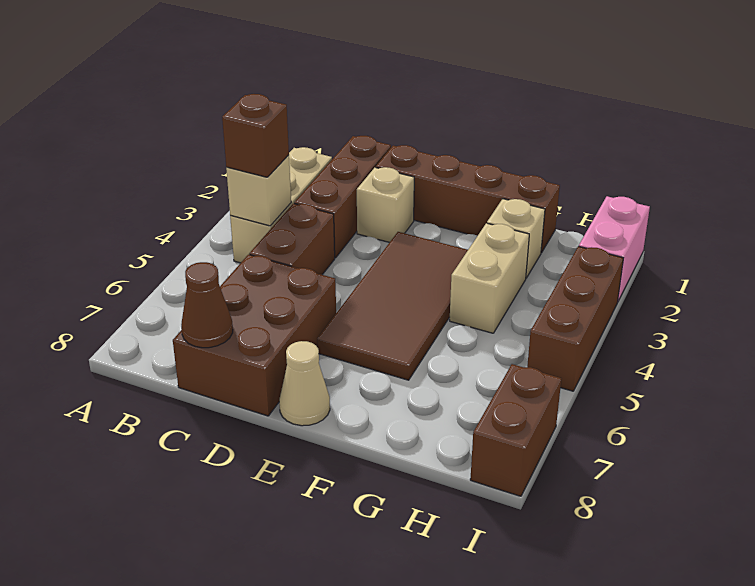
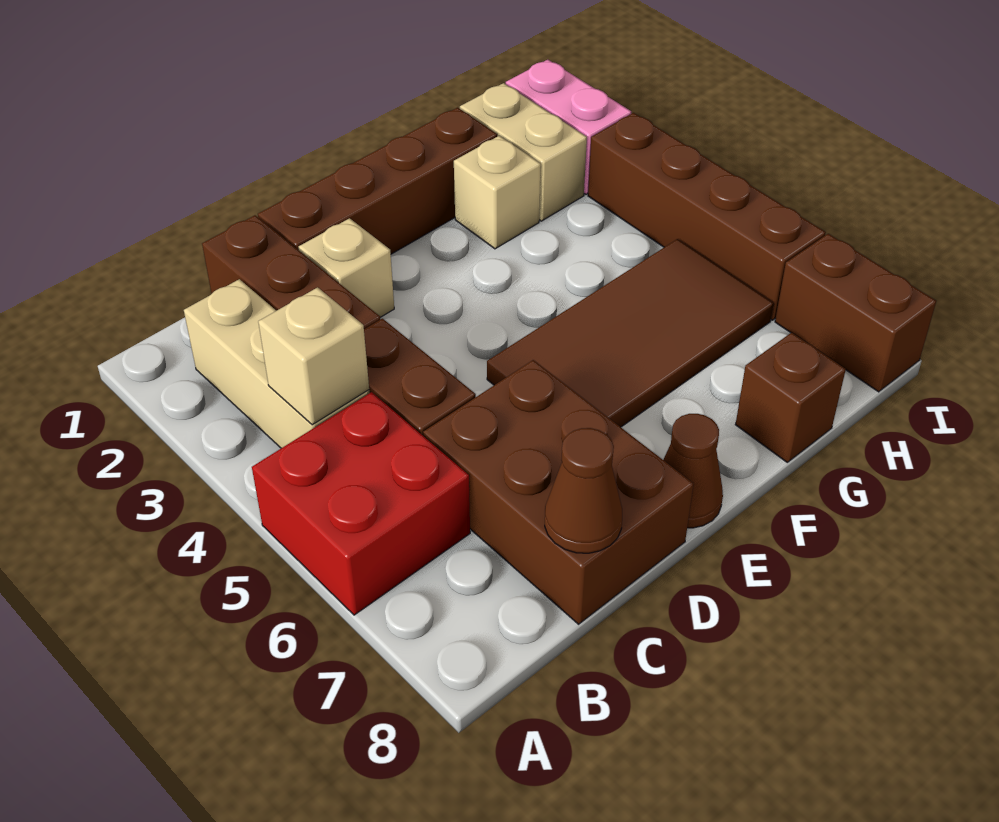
none -> red 2x2 brick [252,392,470,615]
brown 1x1 brick [222,94,289,177] -> brown 1x1 brick moved to [735,333,846,462]
brown 2x4 tile [317,232,468,380] -> brown 2x4 tile turned to [487,239,774,427]
tan 1x1 cone [279,341,330,426] -> brown 1x1 cone [663,414,723,528]
tan 1x2 brick [450,223,529,333] -> tan 1x2 brick moved to [460,83,587,221]
brown 1x3 brick [527,246,623,391] -> brown 1x4 brick [588,113,826,320]

